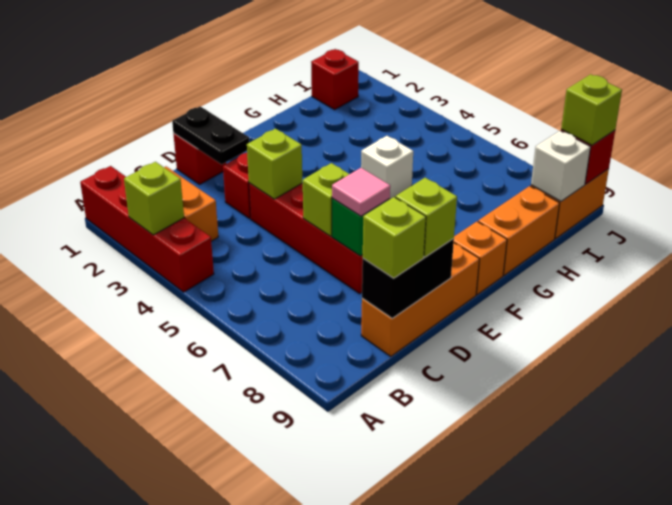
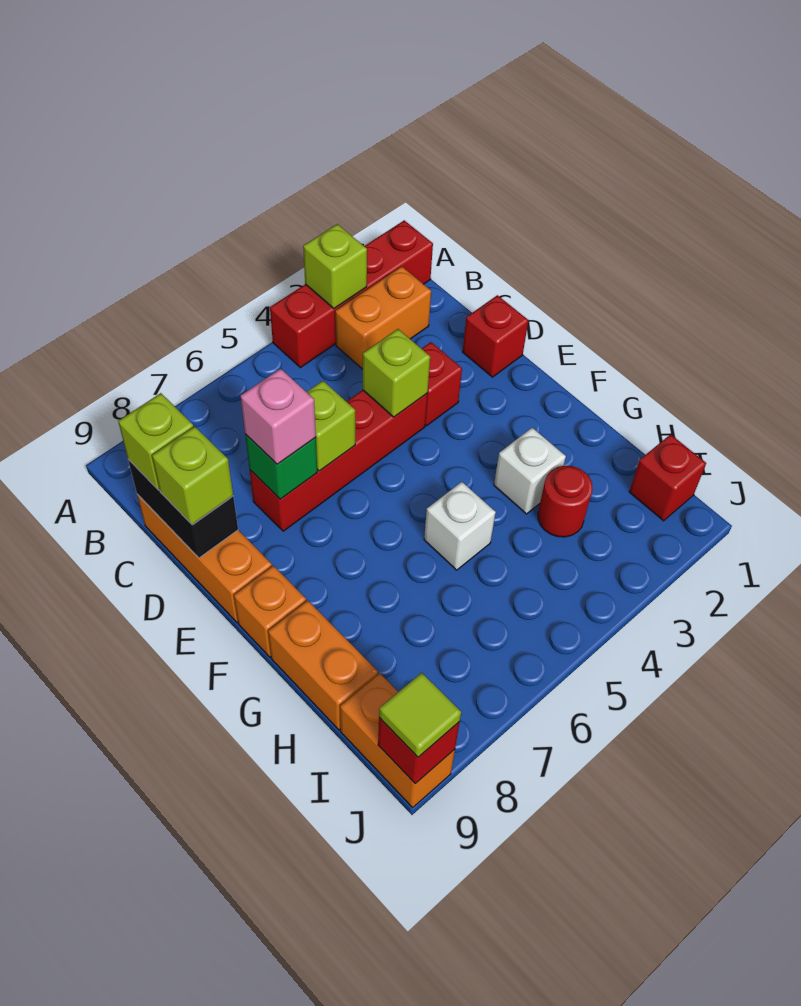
black 1x2 plate [172,106,249,164] -> none
pink 1x1 tile [332,168,390,216] -> pink 1x1 brick [241,369,316,464]
none -> red 1x1 round brick [538,466,593,537]
white 1x1 brick [531,131,591,202] -> white 1x1 brick moved to [494,428,566,514]
lime 1x1 brick [561,74,622,145] -> lime 1x1 tile [379,673,461,757]

